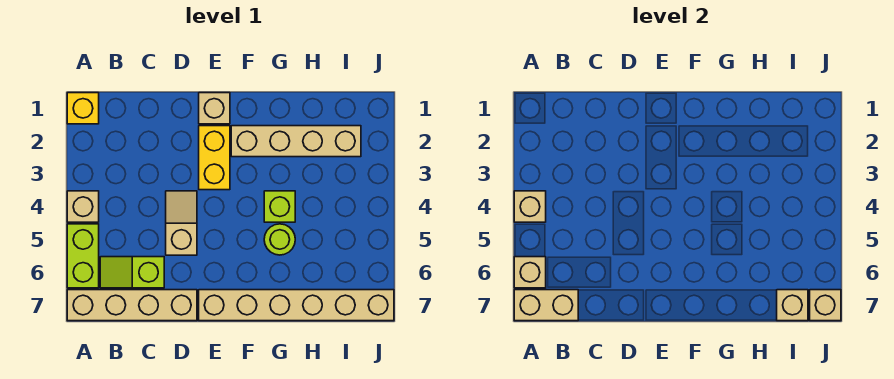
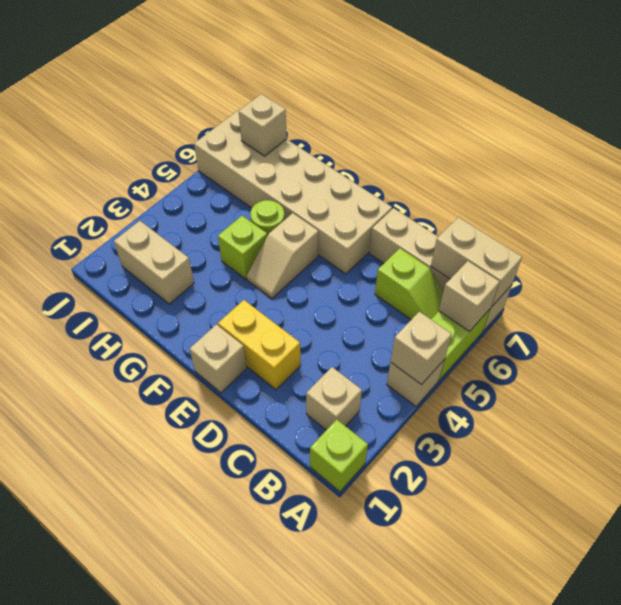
yellow 1x1 brick [67,93,99,124] -> lime 1x1 brick [310,419,368,492]
tan 1x2 slope [166,191,197,255] -> tan 1x2 slope moved to [247,213,318,299]
yellow 1x2 brick [199,126,230,190] -> yellow 1x2 brick turned to [218,300,301,390]
tan 1x6 brick [199,290,394,321] -> tan 2x6 brick [194,109,392,274]
tan 1x4 brick [231,126,361,157] -> tan 1x2 brick [114,221,194,304]
tan 1x1 brick [810,290,841,321] -> tan 1x1 brick moved to [306,367,362,430]

